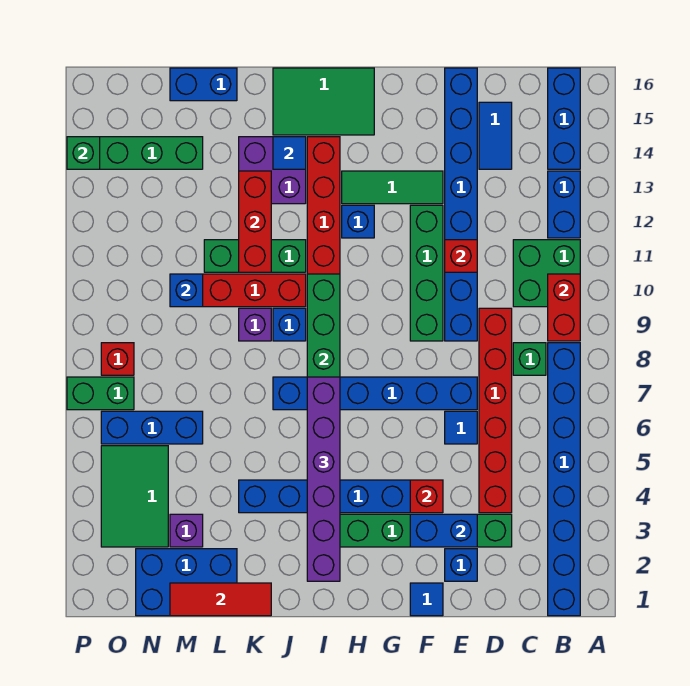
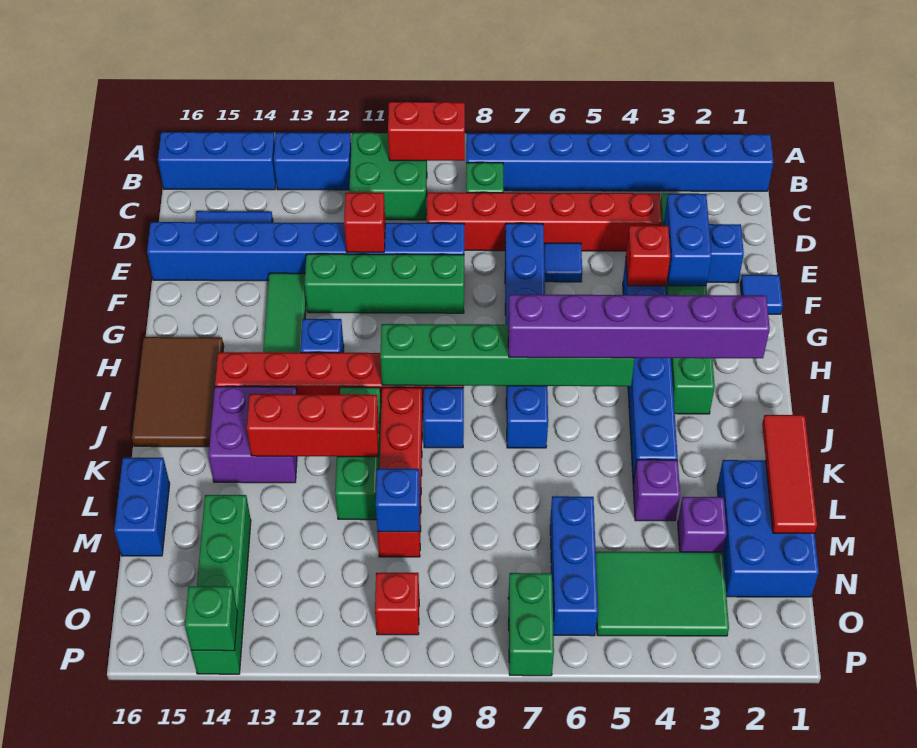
green 2x3 tile [273,68,374,135] -> brown 2x3 tile [132,337,224,447]
blue 1x1 tile [273,137,306,169] -> none
purple 1x1 brick [239,308,271,341] -> purple 1x1 brick moved to [633,460,680,521]
red 1x1 brick [101,343,134,375] -> red 1x1 brick moved to [375,573,419,635]

